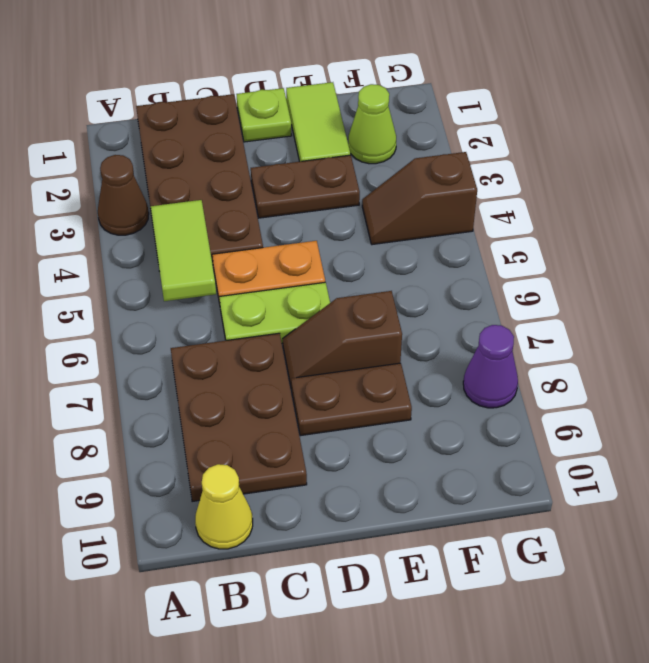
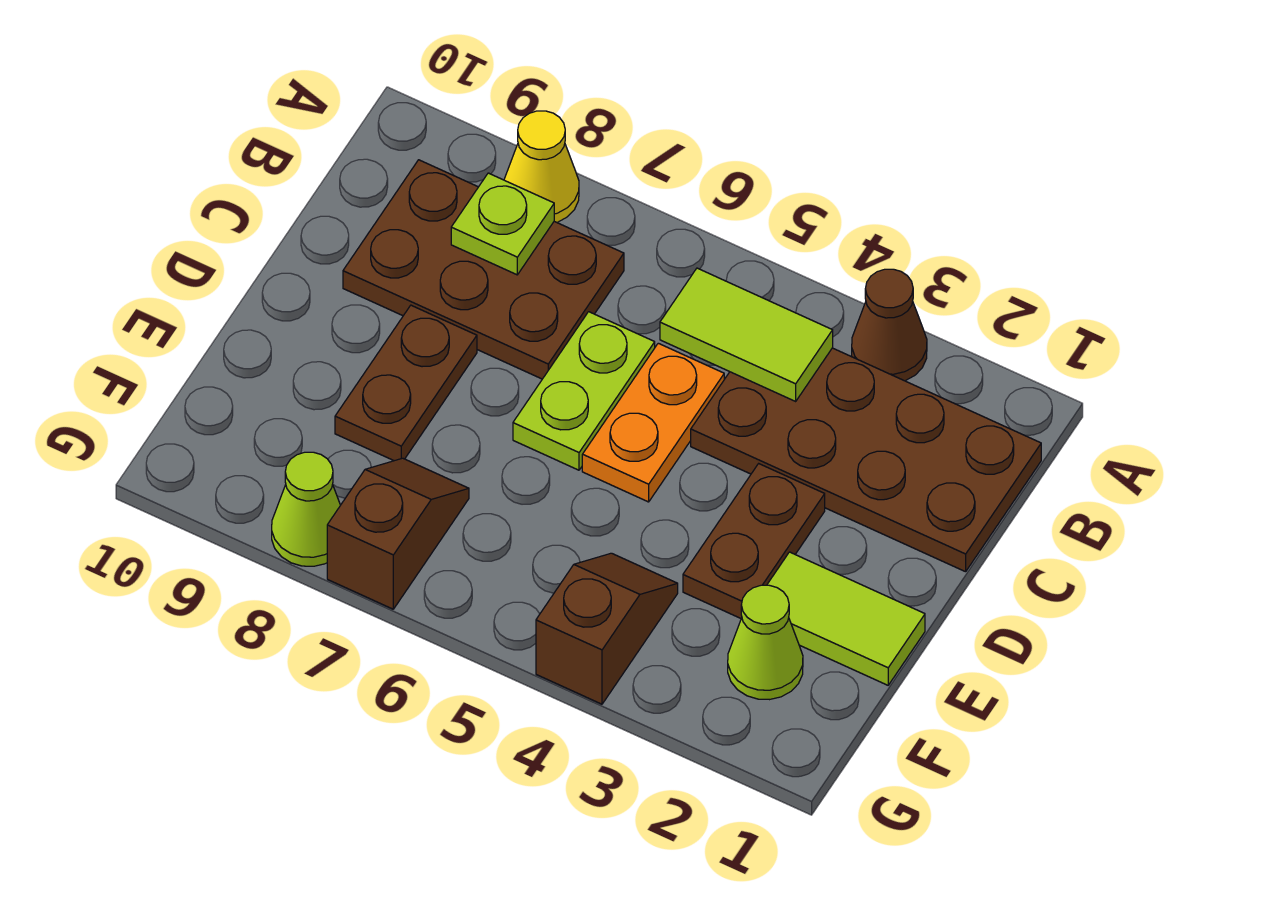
yellow 1x1 cone [195,464,253,549] -> yellow 1x1 cone moved to [504,111,579,222]
lime 1x1 plate [237,88,292,142] -> lime 1x1 plate moved to [451,173,554,275]
brown 1x2 slope [283,291,402,385] -> brown 1x2 slope moved to [327,458,469,609]
purple 1x1 cone [463,325,518,408] -> lime 1x1 cone [272,452,340,566]

